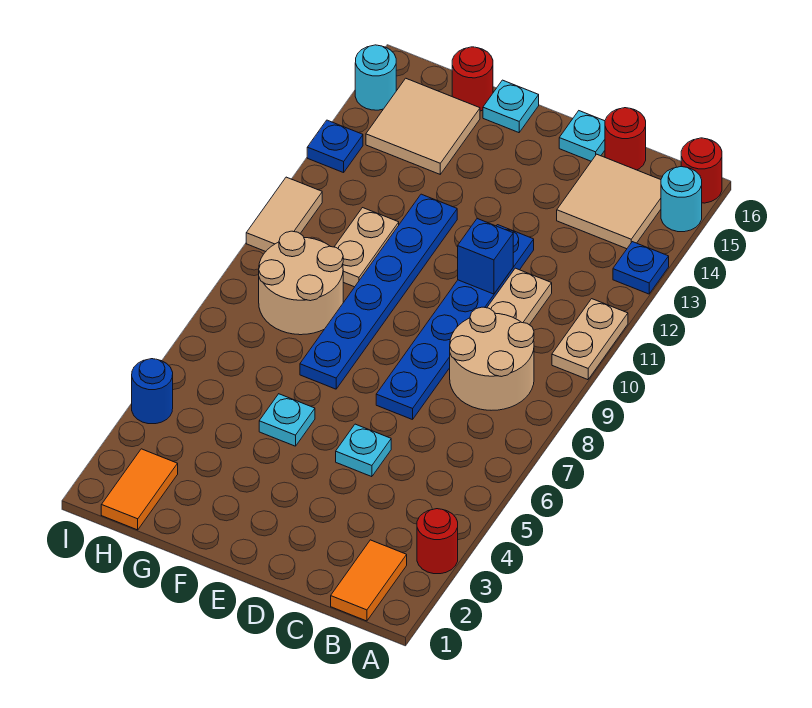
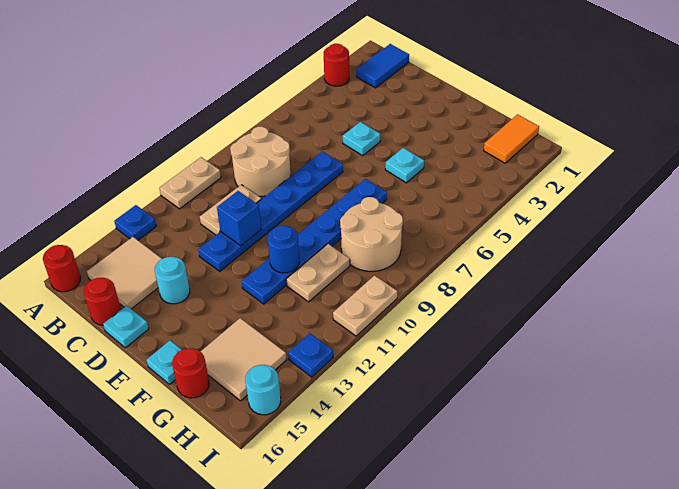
cyan 1x1 round brick [661,167,702,232] -> cyan 1x1 round brick moved to [155,257,190,304]
orange 1x2 tile [331,540,407,621] -> blue 1x2 tile [356,44,409,88]
blue 1x1 round brick [132,359,173,424] -> blue 1x1 round brick moved to [268,226,299,273]
tan 1x2 tile [246,177,322,252] -> tan 1x2 plate [333,275,398,336]

